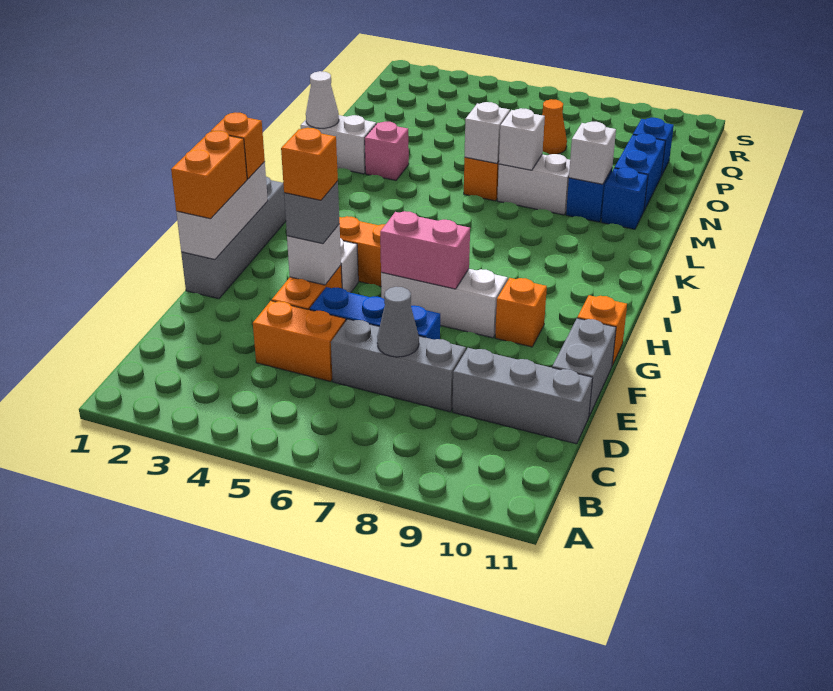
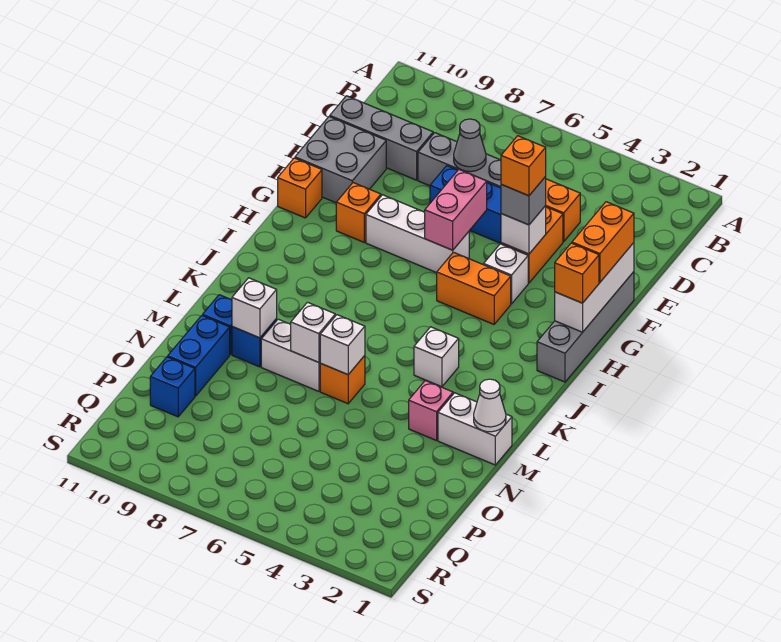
grey 1x2 brick [552,318,616,416] -> grey 2x2 brick [295,116,386,203]
pink 1x2 brick [380,211,470,289] -> pink 1x2 brick turned to [425,170,487,250]
none -> white 1x1 brick [414,327,459,387]
orange 1x1 cone [542,99,567,155] -> none

